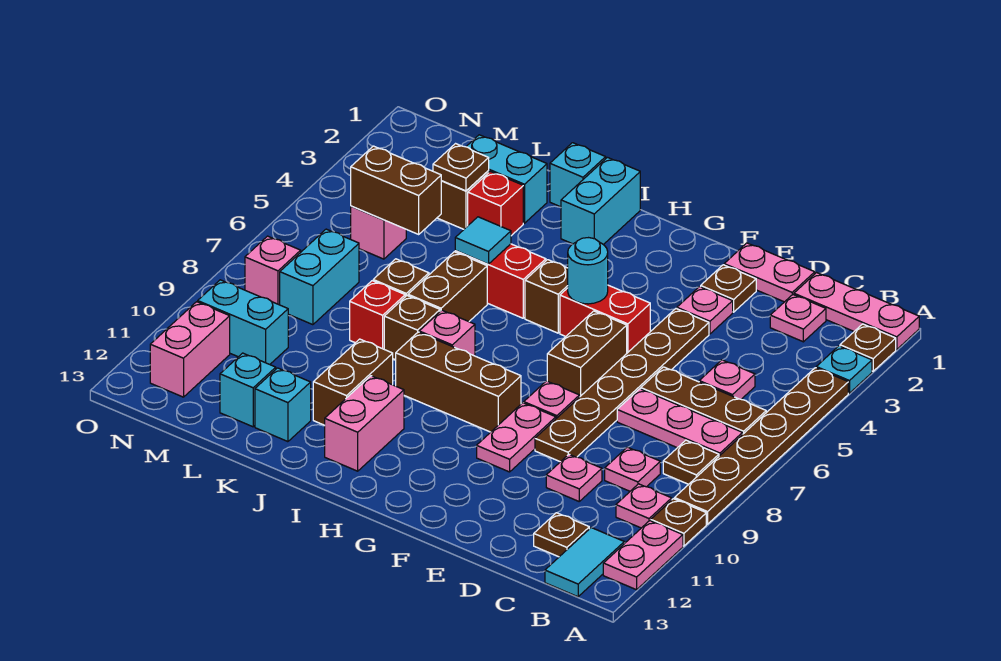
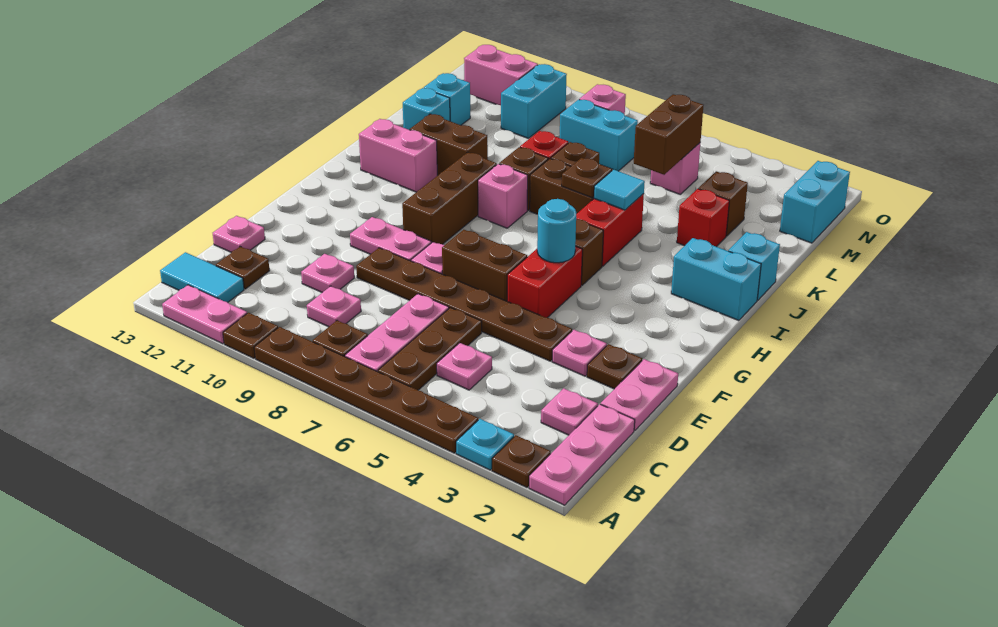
pink 1x1 plate [616,484,672,528] -> pink 1x1 plate moved to [213,216,265,252]
cyan 1x2 brick [466,135,547,223] -> cyan 1x2 brick moved to [780,161,850,243]
brown 1x1 plate [433,144,489,191] -> brown 1x1 plate moved to [562,158,612,198]

